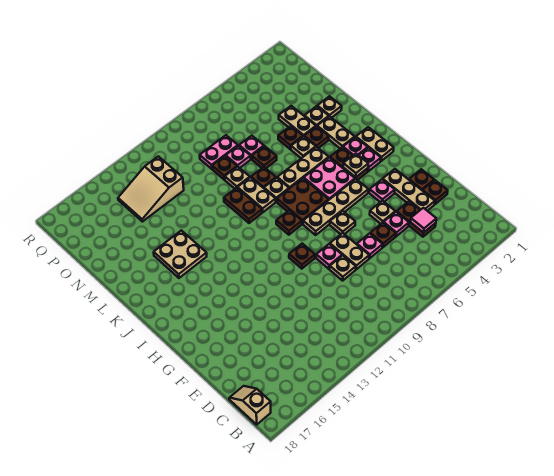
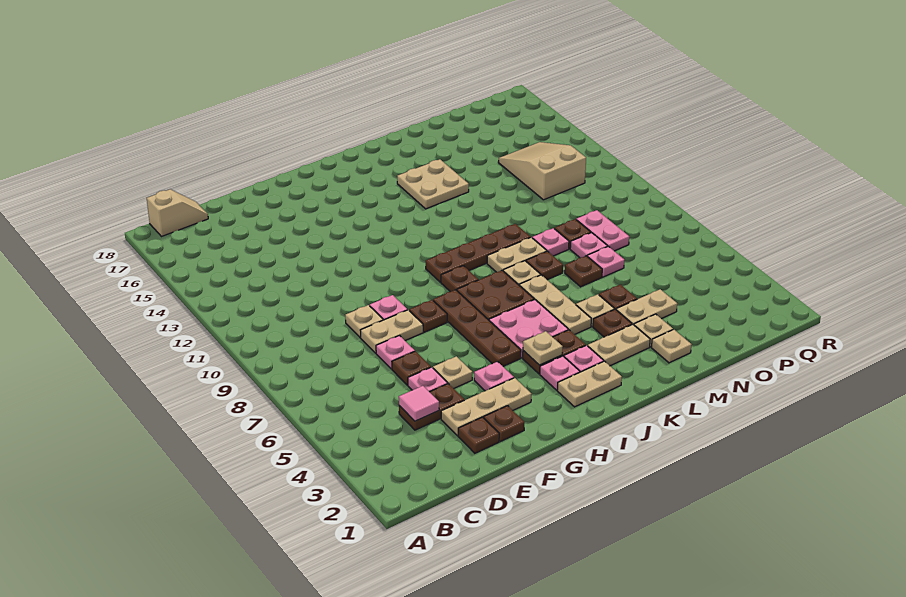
tan 1x1 plate [330,211,355,234] -> none
brown 1x1 plate [289,244,315,269] -> brown 1x1 plate moved to [409,300,447,332]
tan 1x4 plate [303,179,368,235] -> brown 1x4 plate [433,290,521,366]
brown 1x2 plate [224,188,262,223] -> brown 1x4 plate [426,224,531,282]
tan 1x1 plate [225,166,250,189] -> pink 1x1 plate [532,228,569,256]

